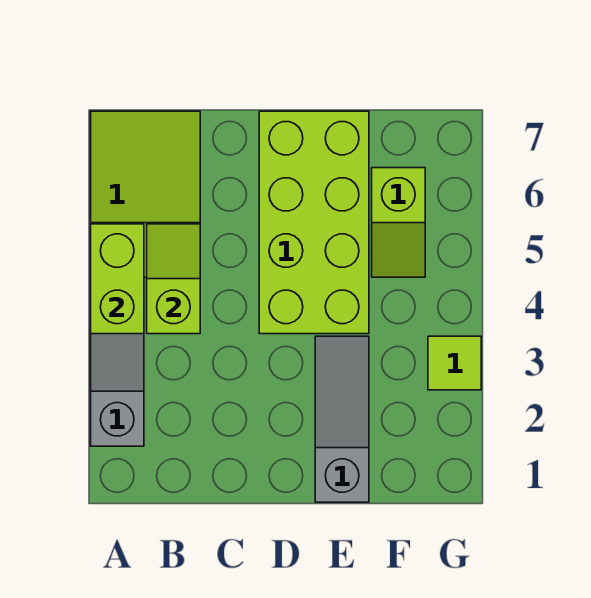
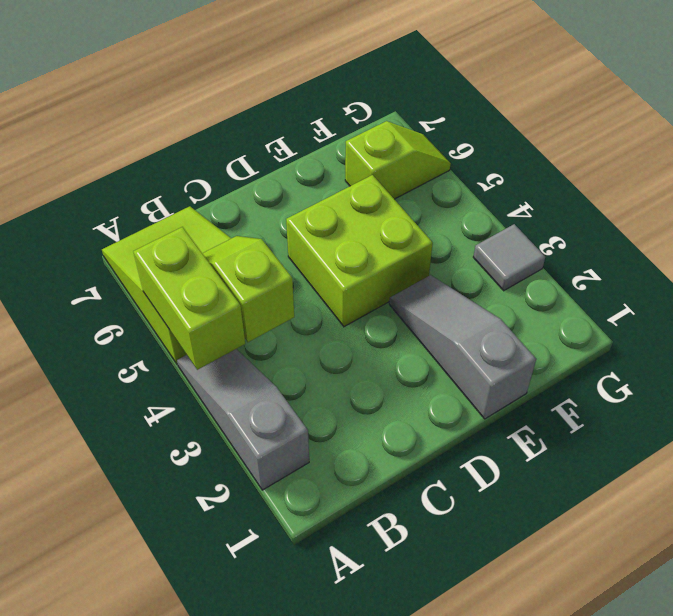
lime 2x4 brick [259,111,369,334] -> lime 2x2 brick [286,175,433,327]
lime 1x2 slope [372,168,425,277] -> lime 1x2 slope turned to [345,121,451,199]
lime 1x1 tile [428,336,481,390] -> grey 1x1 tile [473,224,545,291]

